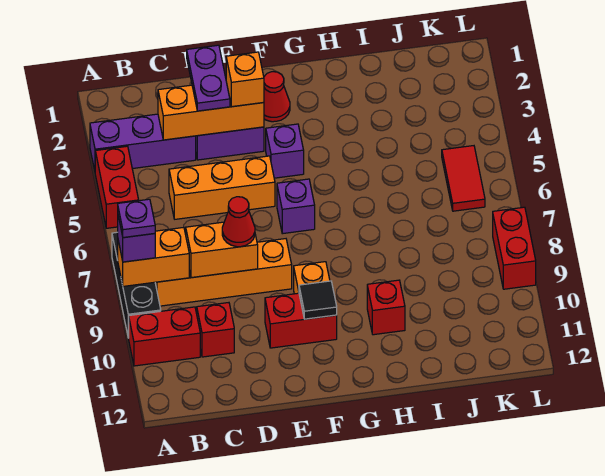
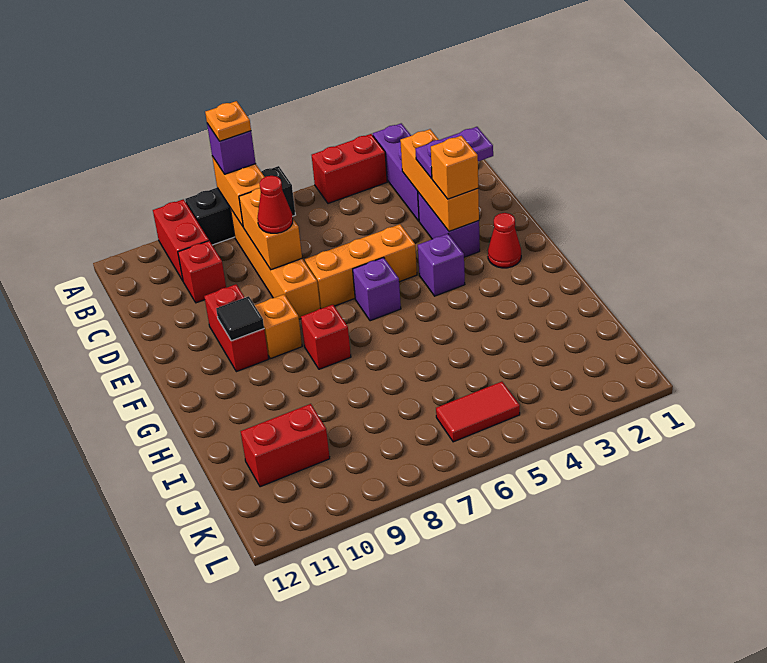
purple 1x1 plate [118,199,155,238] -> orange 1x1 plate [205,101,251,141]
orange 1x3 brick [169,156,275,219] -> orange 1x3 brick turned to [305,224,417,309]
red 1x1 brick [367,280,405,335] -> red 1x1 brick moved to [301,305,351,369]
red 1x2 brick [493,207,536,289] -> red 1x2 brick moved to [241,404,330,487]

